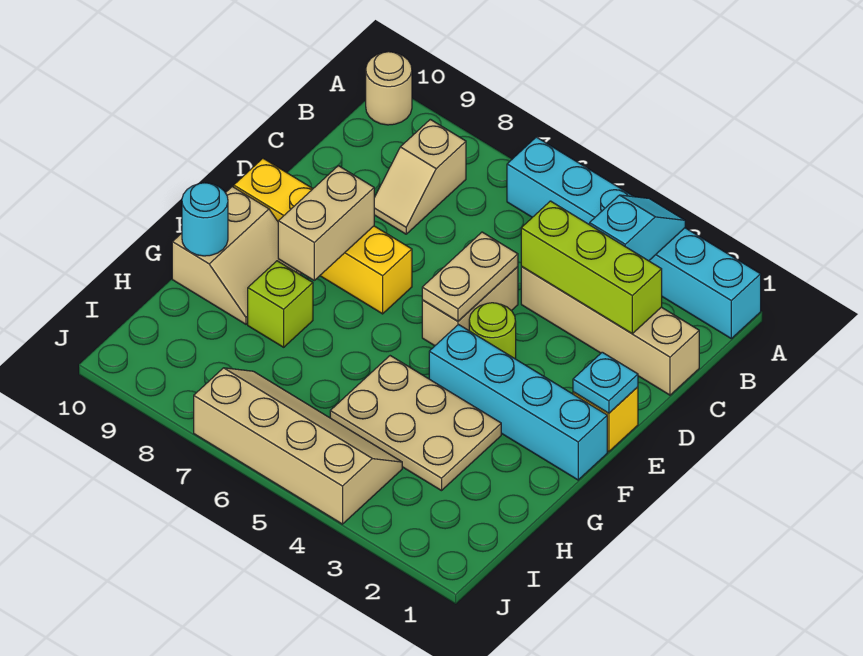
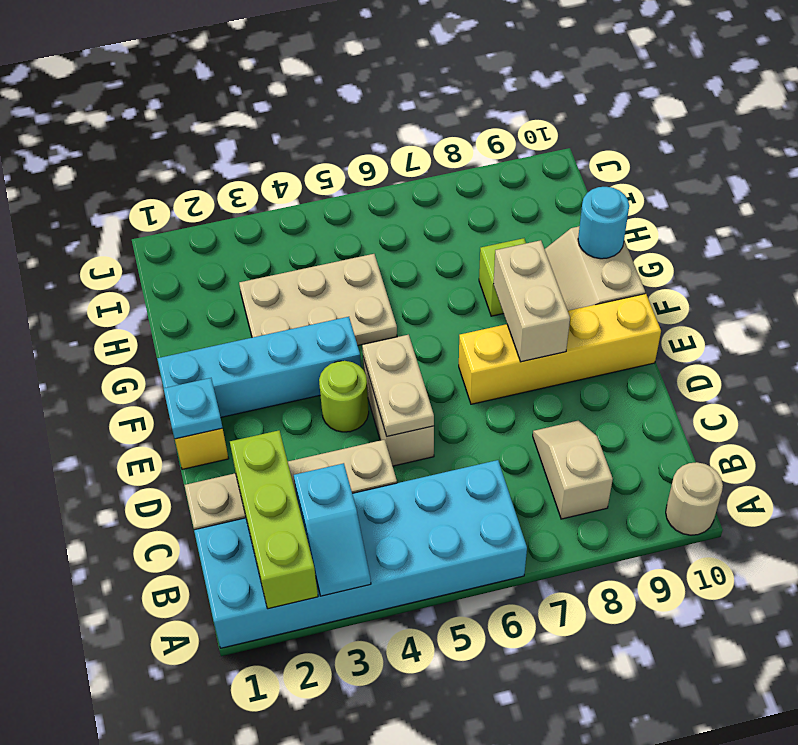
cyan 1x6 brick [507,137,761,339] -> cyan 2x6 brick [194,460,527,648]
lime 1x3 brick [521,201,662,334] -> lime 1x3 brick turned to [230,430,318,609]
tan 2x4 slope [194,368,402,524] -> none

